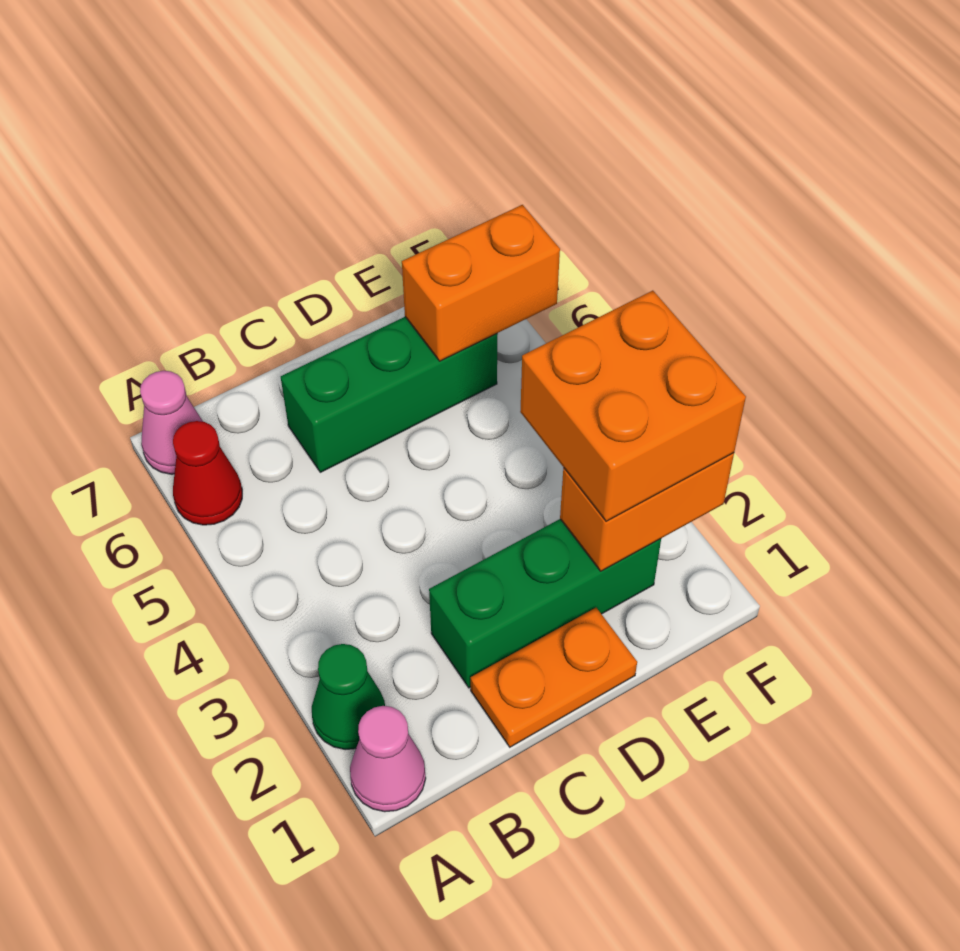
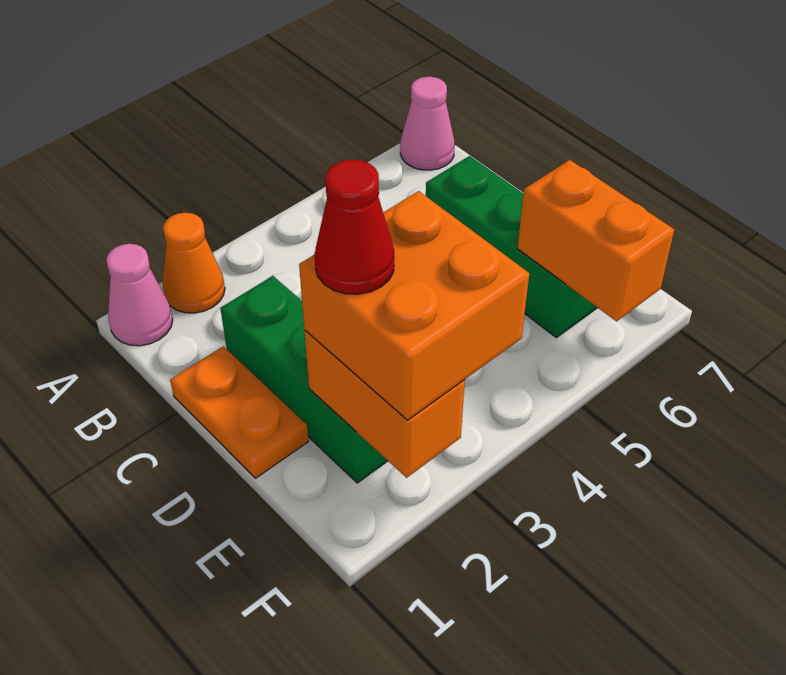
green 1x1 cone [312,644,385,750] -> orange 1x1 cone [162,213,225,313]
red 1x1 cone [173,421,242,525] -> red 1x1 cone moved to [315,160,394,294]

